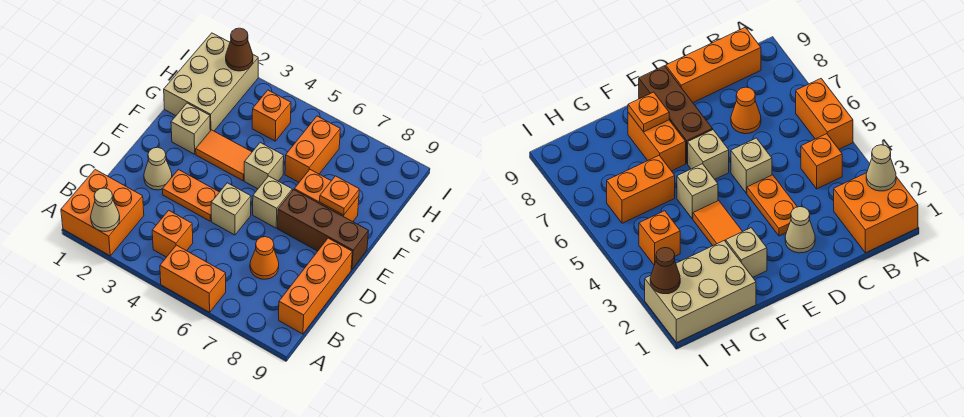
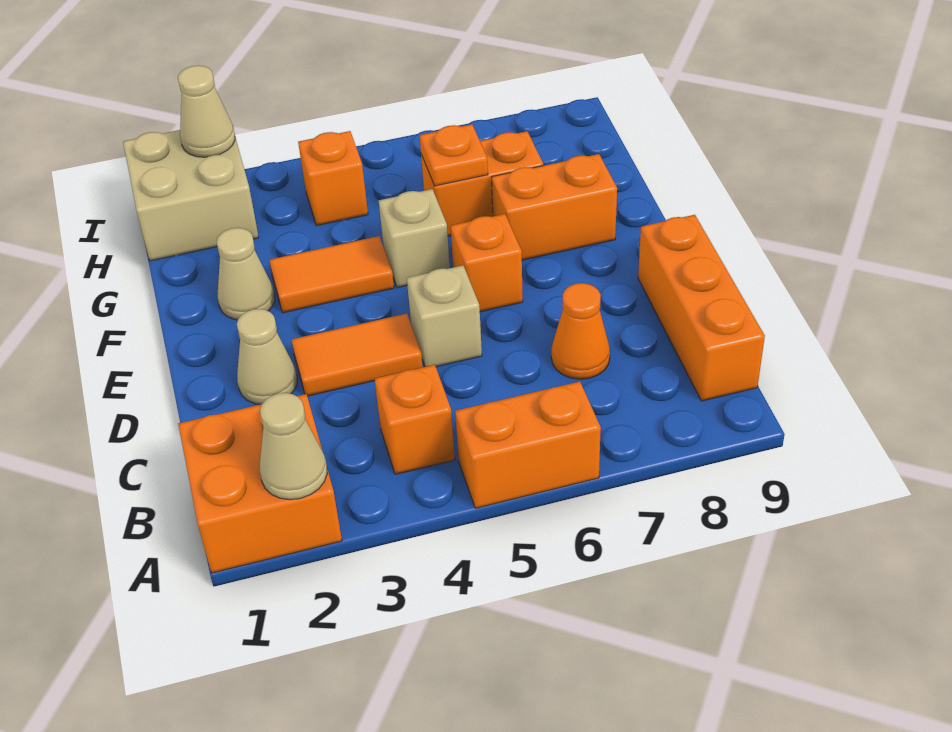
orange 1x2 plate [162,170,219,221] -> orange 1x2 tile [291,314,423,396]
tan 1x1 brick [253,176,292,228] -> orange 1x1 brick [450,214,523,312]
brown 1x3 brick [278,190,368,270] -> none
tan 1x1 brick [171,103,210,154] -> tan 1x1 cone [216,228,275,320]
orange 1x1 plate [320,176,359,215] -> orange 1x1 plate moved to [420,124,488,186]
tan 2x3 brick [164,33,258,131] -> tan 2x2 brick [123,130,259,261]
orange 1x2 brick [285,116,340,182] -> orange 1x2 brick turned to [421,131,543,236]
brown 1x1 cone [226,28,253,71] -> tan 1x1 cone [178,66,235,157]

